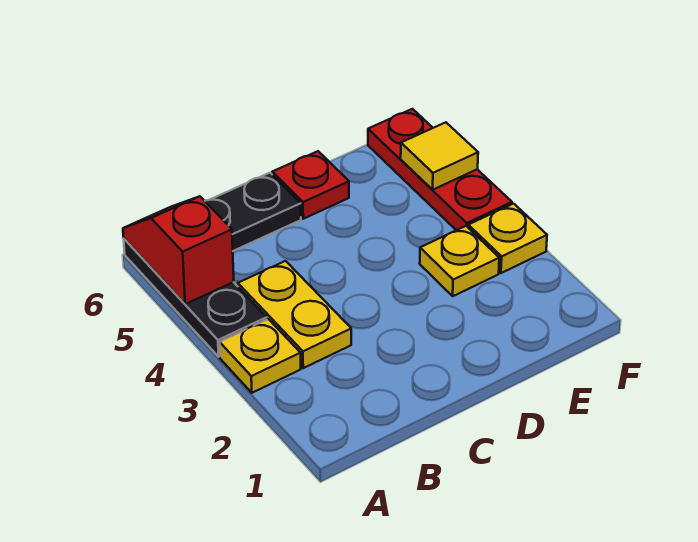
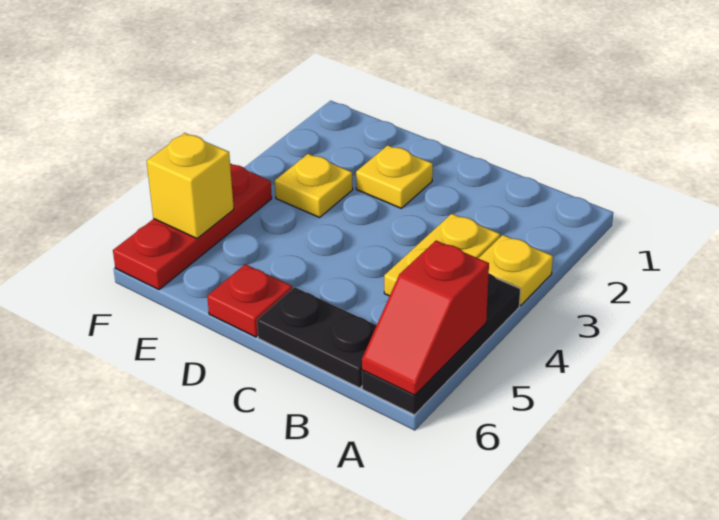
yellow 1x1 plate [468,204,547,273] -> yellow 1x1 plate moved to [356,145,433,208]
yellow 1x1 tile [401,122,478,190] -> yellow 1x1 brick [147,133,234,239]

